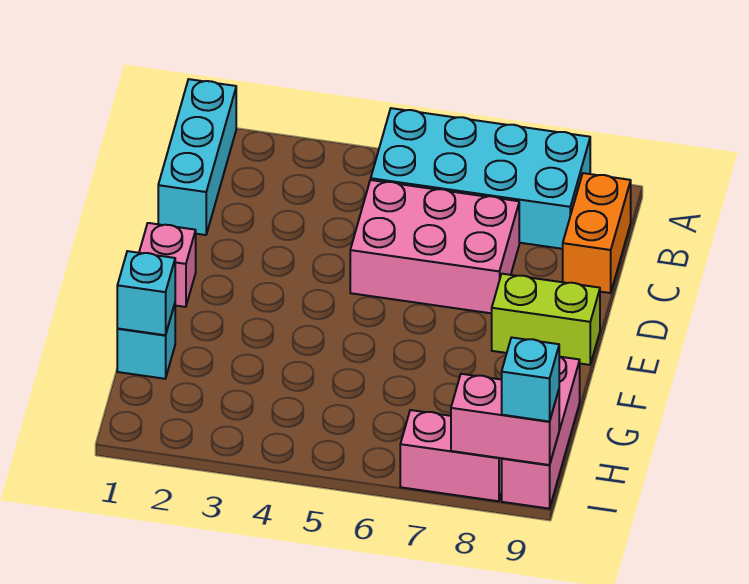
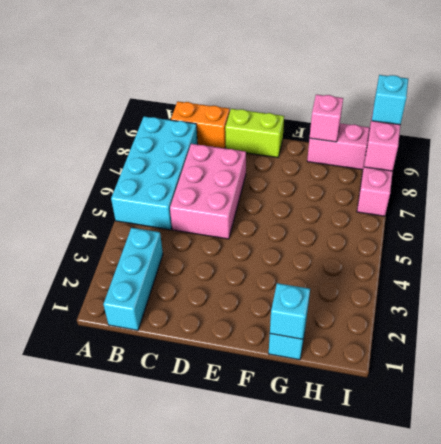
cyan 1x3 brick [158,79,236,235] -> cyan 1x3 brick turned to [103,228,163,330]
pink 1x1 brick [139,223,196,307] -> pink 1x1 brick moved to [310,94,343,142]
lime 1x2 brick [492,274,600,365] -> lime 1x2 brick turned to [225,109,284,158]

